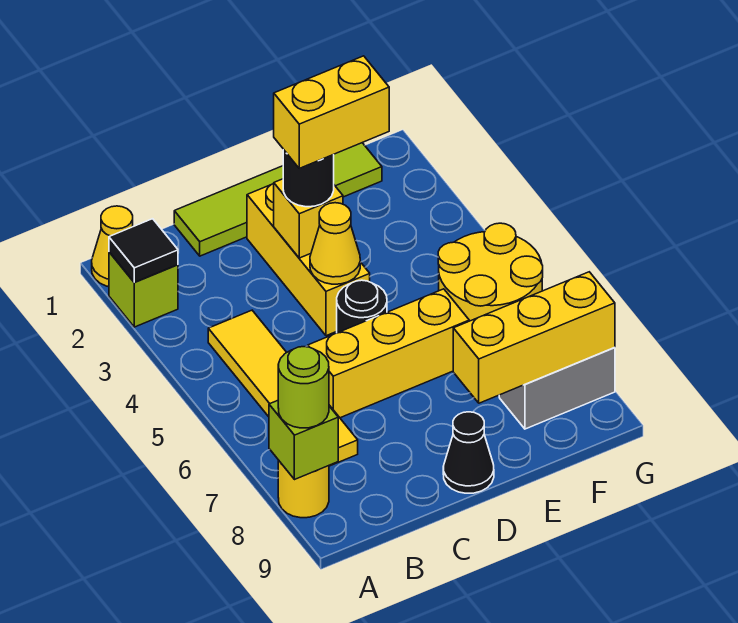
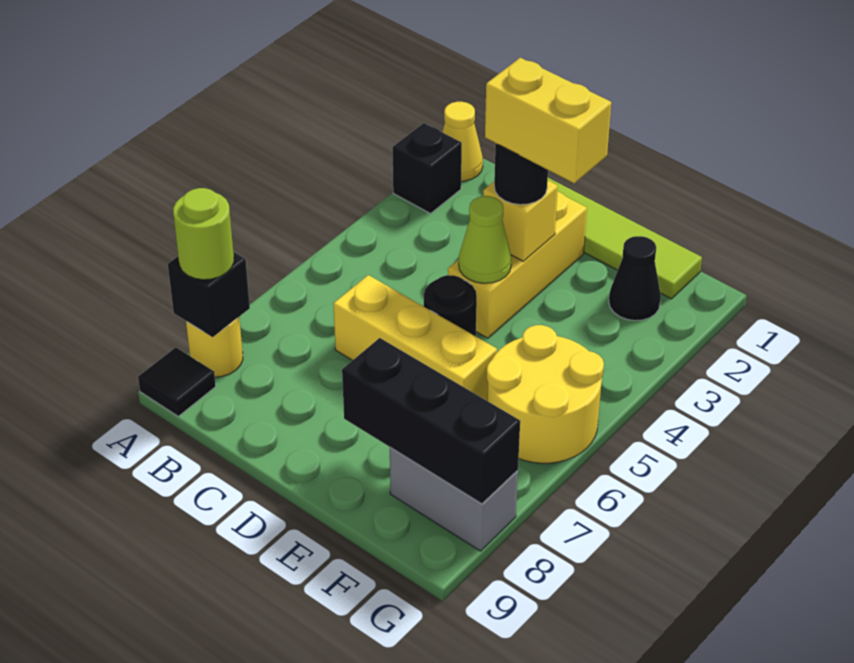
lime 1x1 brick [109,252,178,327] -> black 1x1 brick [393,123,462,214]
black 1x1 tile [109,219,178,282] -> black 1x1 tile moved to [138,347,216,416]
lime 1x1 brick [269,401,338,480] -> black 1x1 brick [168,252,250,337]
yellow 1x4 tile [208,310,358,466] -> none
yellow 1x1 cone [310,203,360,284] -> lime 1x1 cone [459,196,511,283]
black 1x1 cone [443,412,494,493] -> black 1x1 cone moved to [609,236,661,321]
yellow 1x3 brick [453,272,615,403] -> black 1x3 brick [342,338,520,504]

